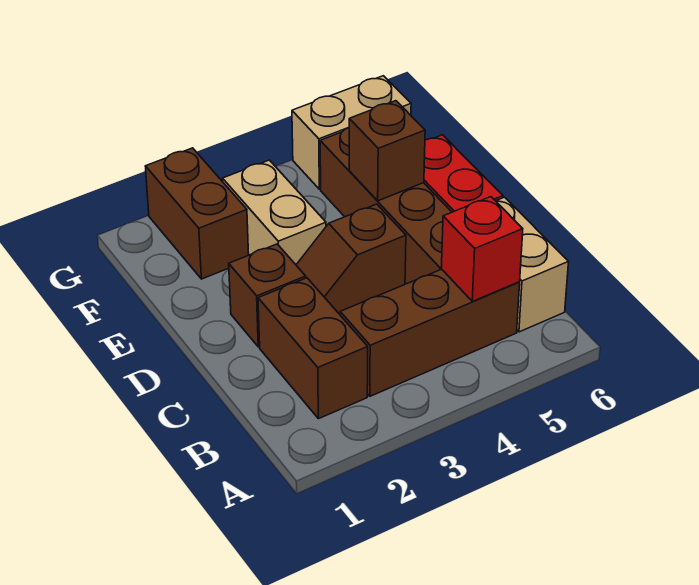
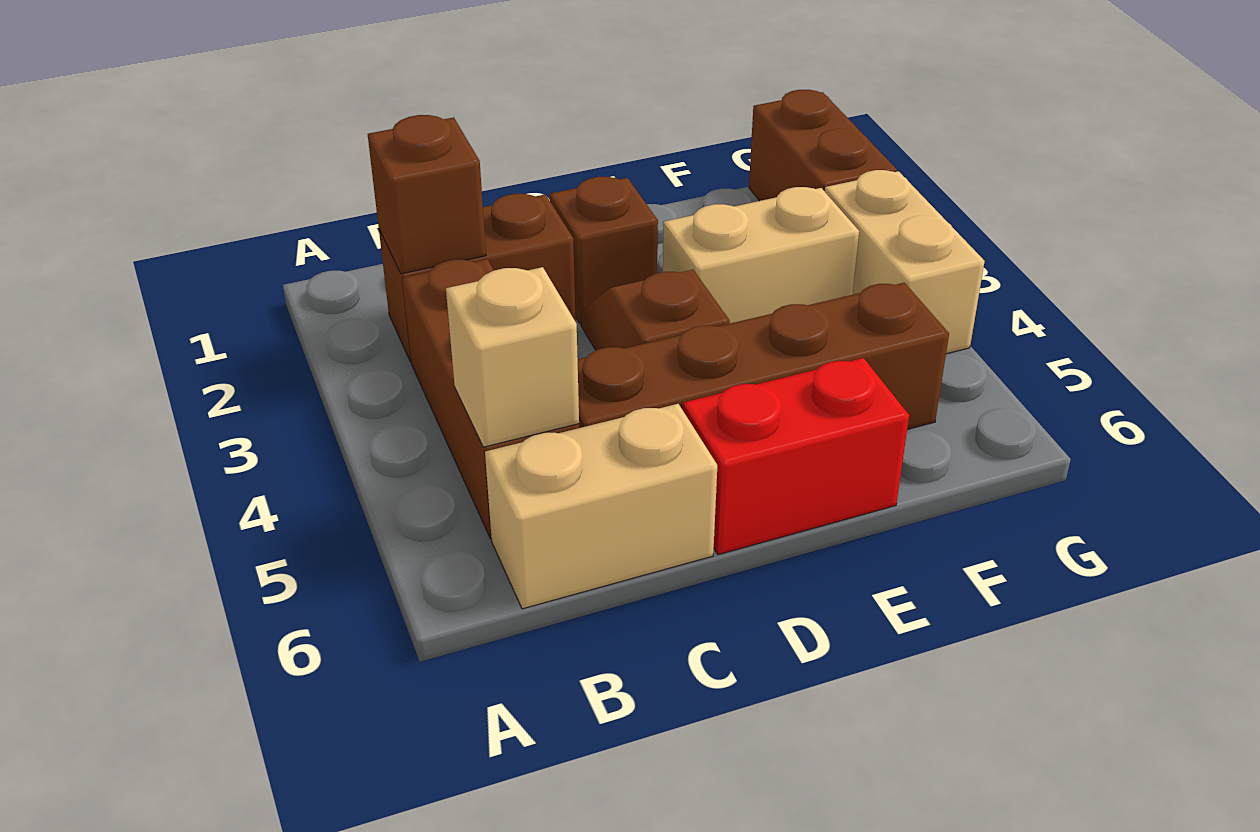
red 1x1 brick [441,197,523,301] -> tan 1x1 brick [446,267,579,447]
brown 1x1 brick [349,101,425,201] -> brown 1x1 brick moved to [368,115,486,274]
brown 1x2 brick [145,148,249,279] -> brown 1x2 brick turned to [749,90,897,201]
tan 1x2 brick [292,76,411,189] -> tan 1x2 brick moved to [825,170,985,354]

